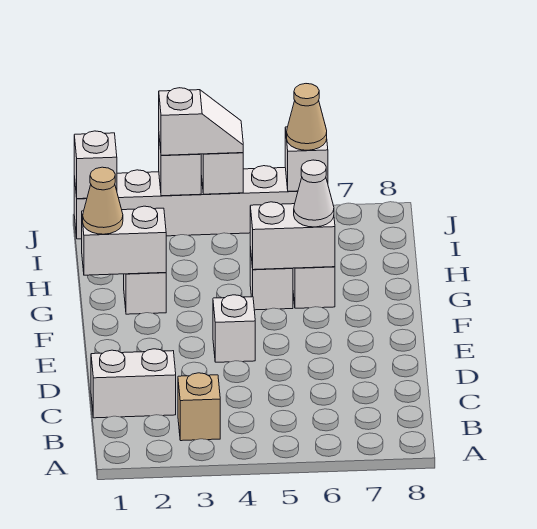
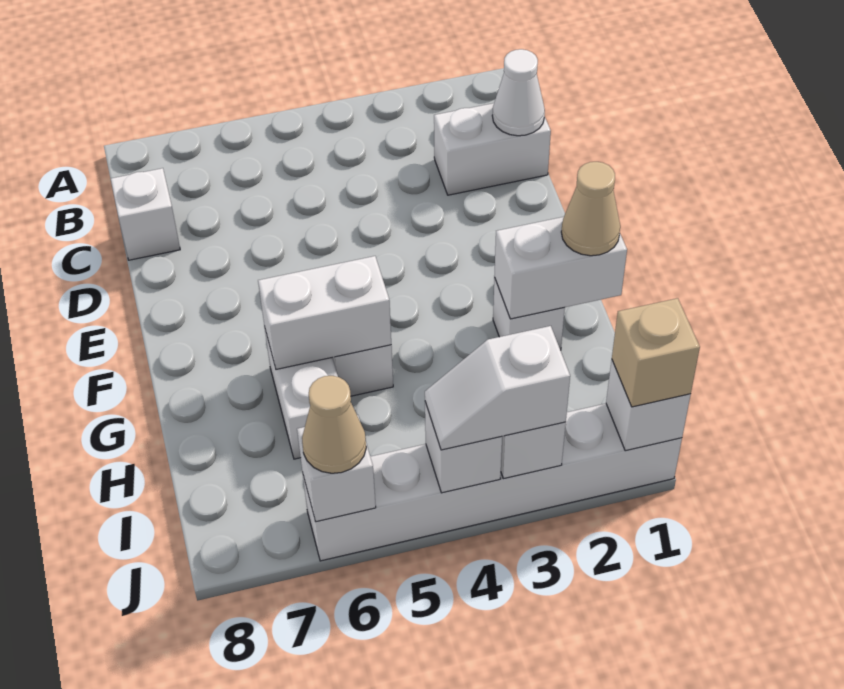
tan 1x1 brick [178,373,220,441] -> tan 1x1 brick moved to [612,298,700,407]
white 1x1 brick [213,295,255,362] -> white 1x1 brick moved to [110,168,180,260]
white 1x1 cone [294,160,334,227] -> white 1x1 cone moved to [492,49,545,136]

